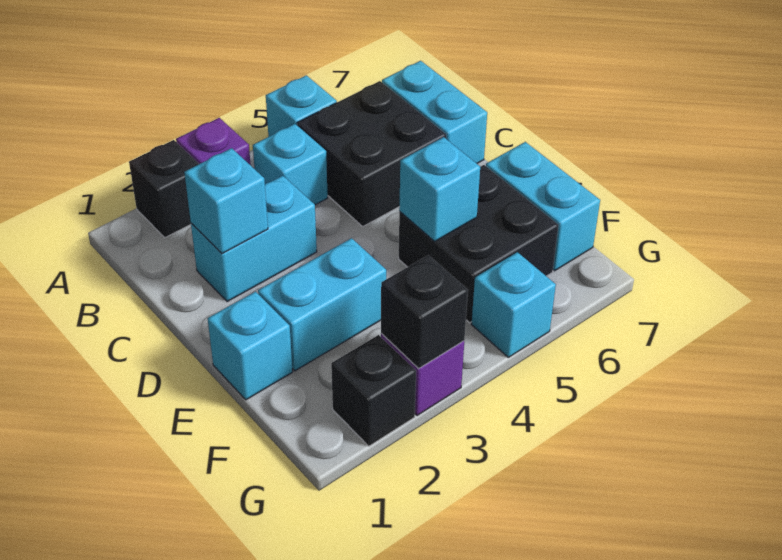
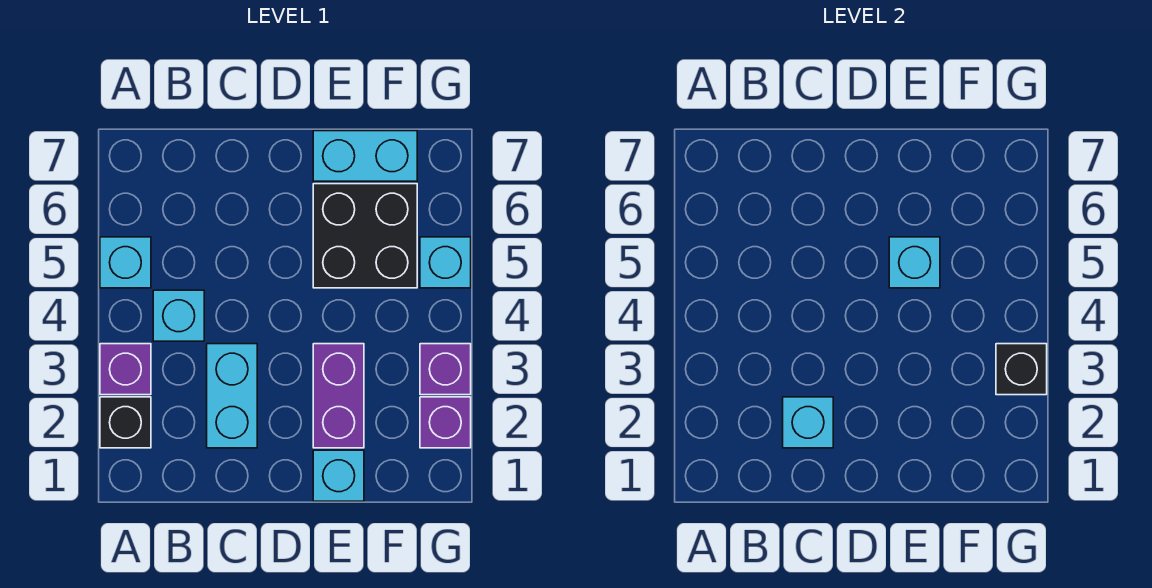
black 2x2 brick [297,81,446,226] -> none
cyan 1x2 brick [382,61,487,163] -> none
cyan 1x2 brick [258,238,386,371] -> purple 1x2 brick [313,344,364,448]
black 1x1 brick [331,335,416,446] -> purple 1x1 brick [420,397,471,448]

